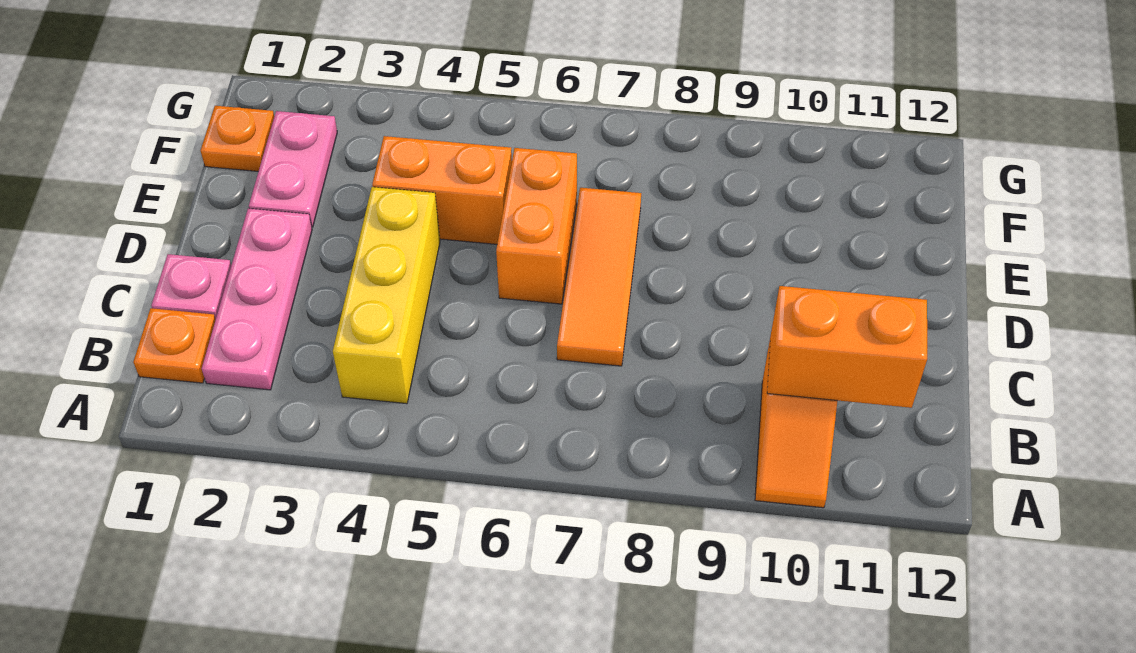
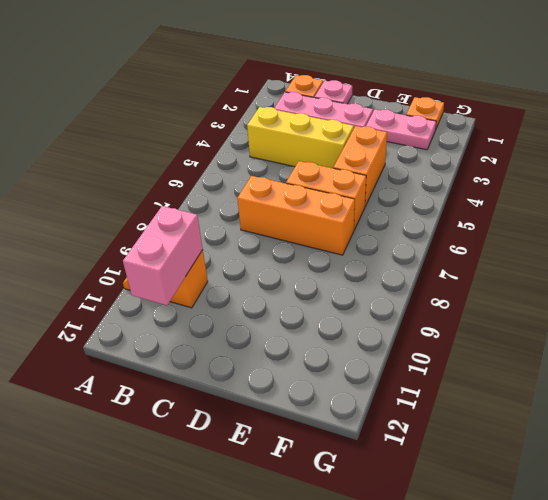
orange 1x2 brick [767,286,927,408] -> pink 1x2 brick [123,206,203,305]
orange 1x3 tile [557,188,641,366] -> orange 1x3 brick [237,176,355,255]

